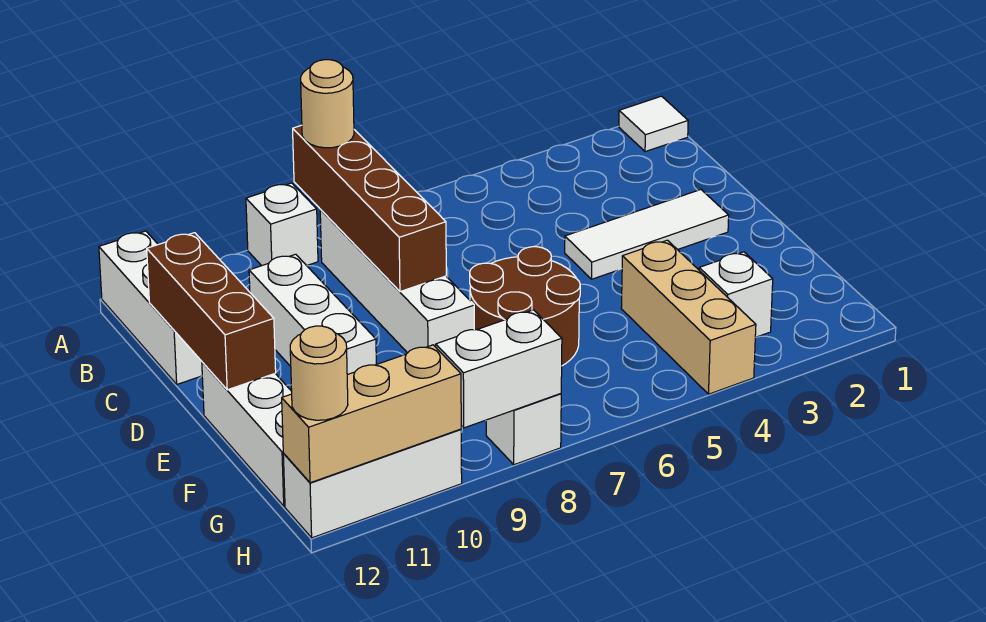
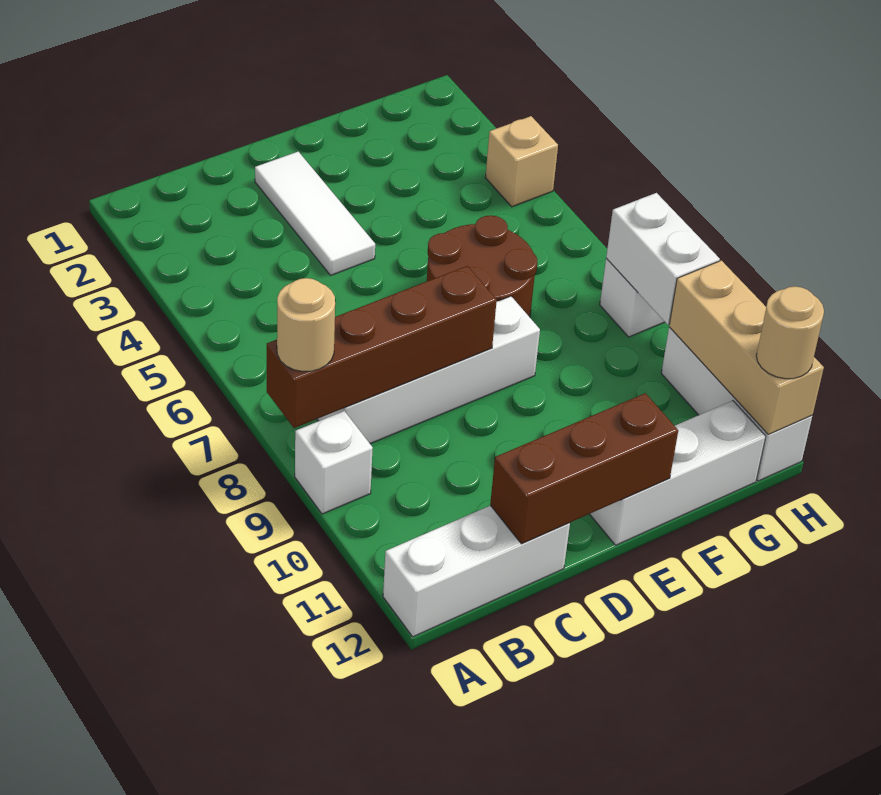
white 1x1 tile [619,96,688,152] -> none
white 1x3 brick [249,254,376,375] -> none
tan 1x3 brick [621,240,756,394] -> tan 1x1 brick [485,116,558,207]
white 1x1 brick [699,252,773,337] -> none

